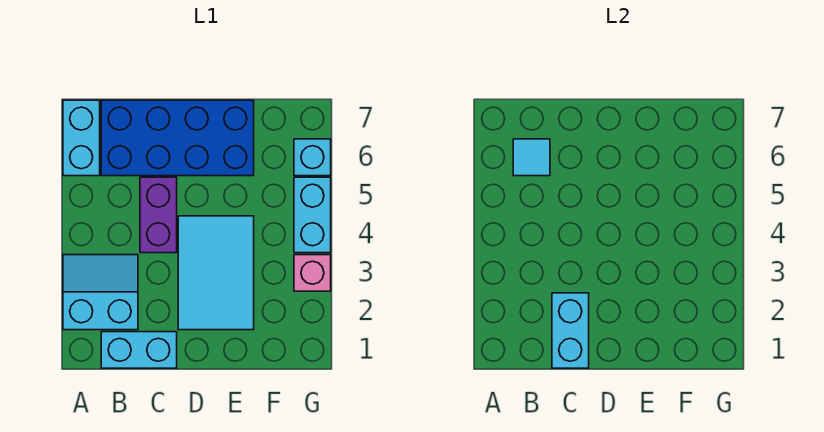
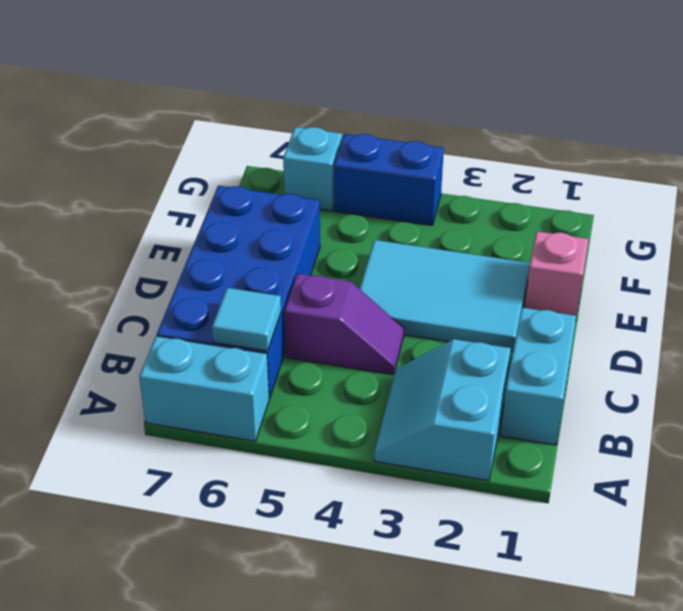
cyan 1x2 brick [552,293,589,368] -> none
purple 1x2 brick [140,177,177,253] -> purple 1x2 slope [285,274,404,375]
pink 1x1 brick [294,255,331,291] -> pink 1x1 brick moved to [525,231,589,318]
cyan 1x2 brick [294,177,331,253] -> blue 1x2 brick [334,134,444,226]

